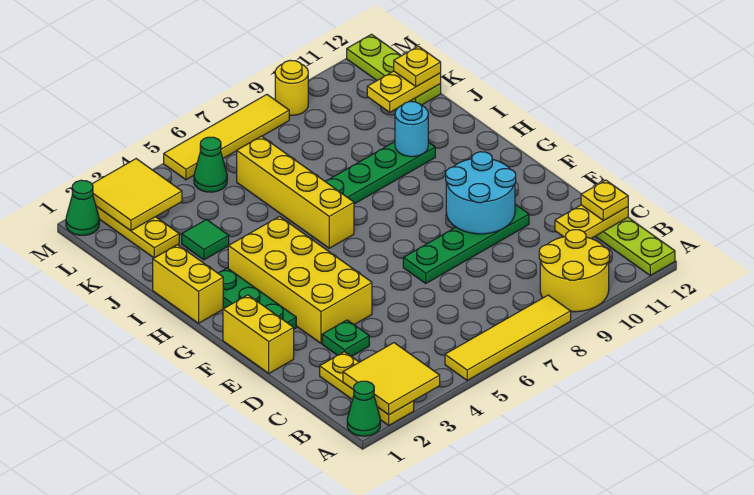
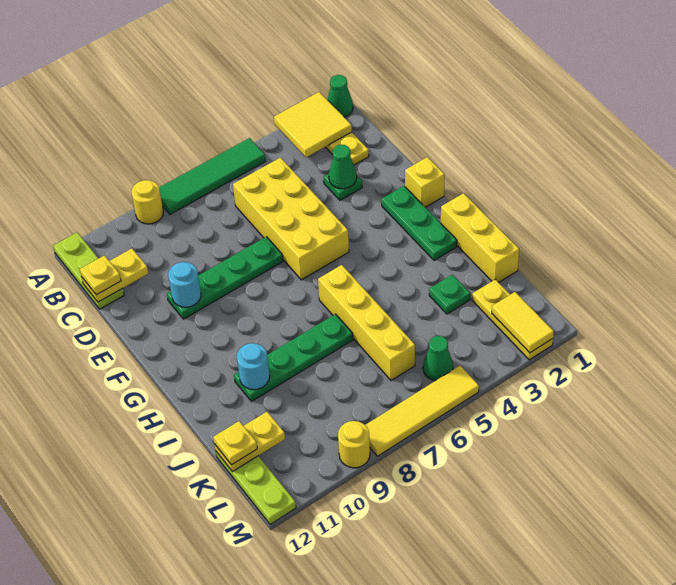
yellow 1x4 tile [445,295,571,380] -> green 1x4 tile [159,138,266,214]
yellow 2x2 round brick [539,230,610,312] -> yellow 1x1 round brick [131,180,163,224]
yellow 1x2 brick [223,295,294,373] -> yellow 1x1 brick [405,157,445,207]
yellow 2x4 brick [228,217,372,344] -> yellow 2x4 brick moved to [233,158,349,280]
cyan 2x2 round brick [446,152,516,234] -> cyan 1x1 round brick [168,262,201,307]
yellow 1x2 brick [153,245,223,323] -> yellow 1x3 brick [441,193,519,283]
green 1x1 tile [182,220,229,260] -> green 1x1 plate [429,275,470,314]
yellow 2x2 tile [92,159,182,231] -> yellow 1x2 tile [492,292,554,353]
green 1x1 cone [66,180,99,235] -> green 1x1 cone moved to [329,145,357,189]

